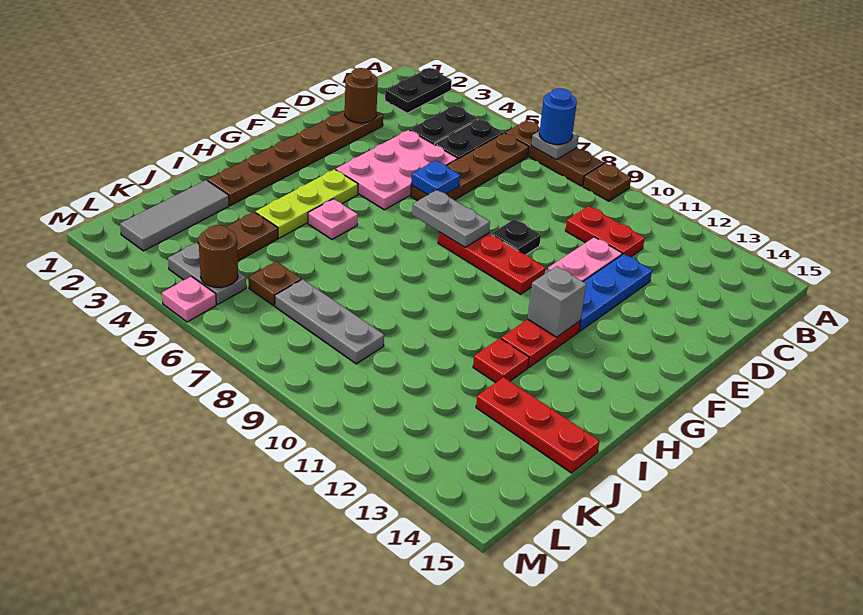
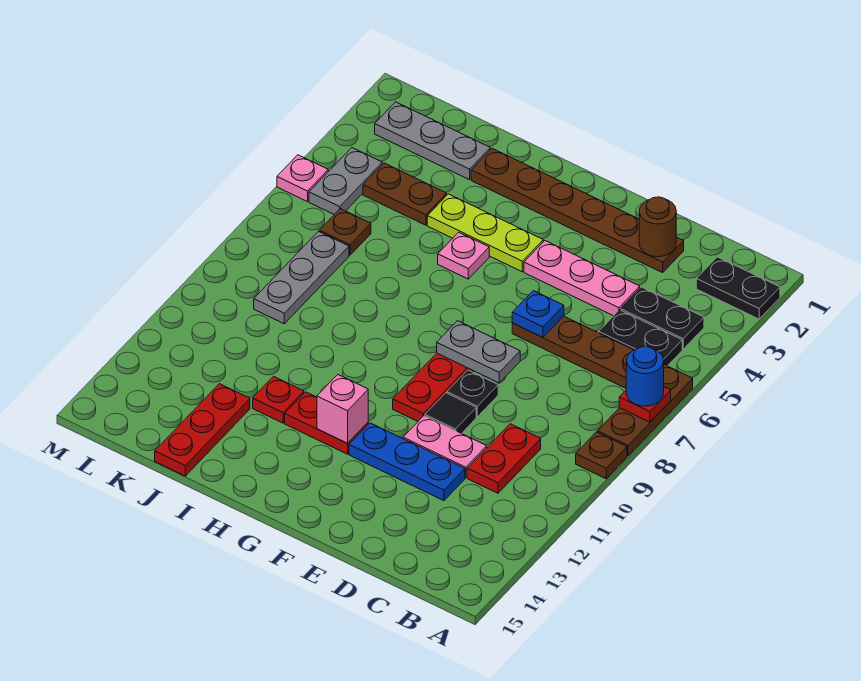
grey 1x1 plate [531,131,579,160] -> red 1x1 plate [619,387,671,422]
pink 2x3 plate [336,130,457,210] -> pink 1x3 plate [524,241,640,316]
none -> black 1x1 tile [425,393,476,434]
grey 1x2 plate [412,190,490,247] -> grey 1x2 plate turned to [437,321,520,383]
grey 1x1 brick [528,266,586,337] -> pink 1x1 brick [317,375,368,443]
grey 1x3 tile [120,180,229,251] -> grey 1x3 plate [375,102,490,180]
brown 1x1 round brick [198,225,238,288] -> none

